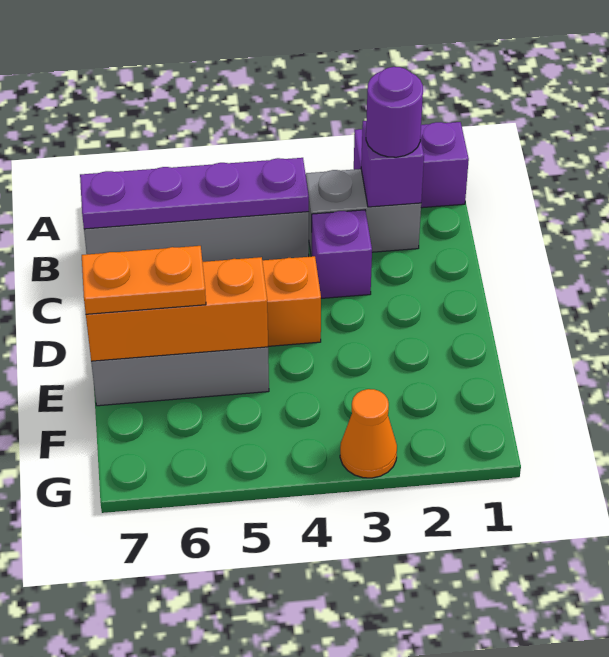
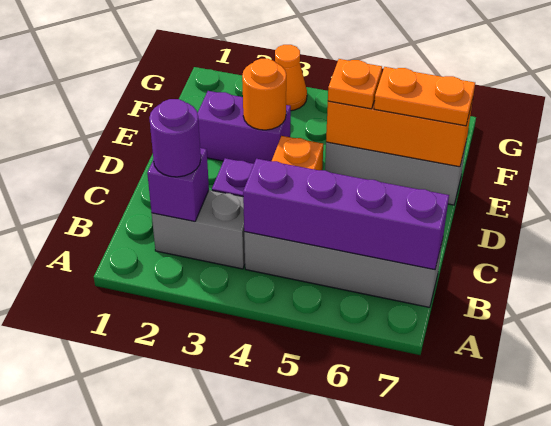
purple 1x2 brick [354,122,469,208] -> purple 1x2 brick moved to [198,91,291,164]
purple 1x4 plate [80,158,309,229] -> purple 1x4 brick [243,159,449,270]
none -> orange 1x1 round brick [242,59,286,130]
none -> orange 1x1 plate [328,59,382,109]

